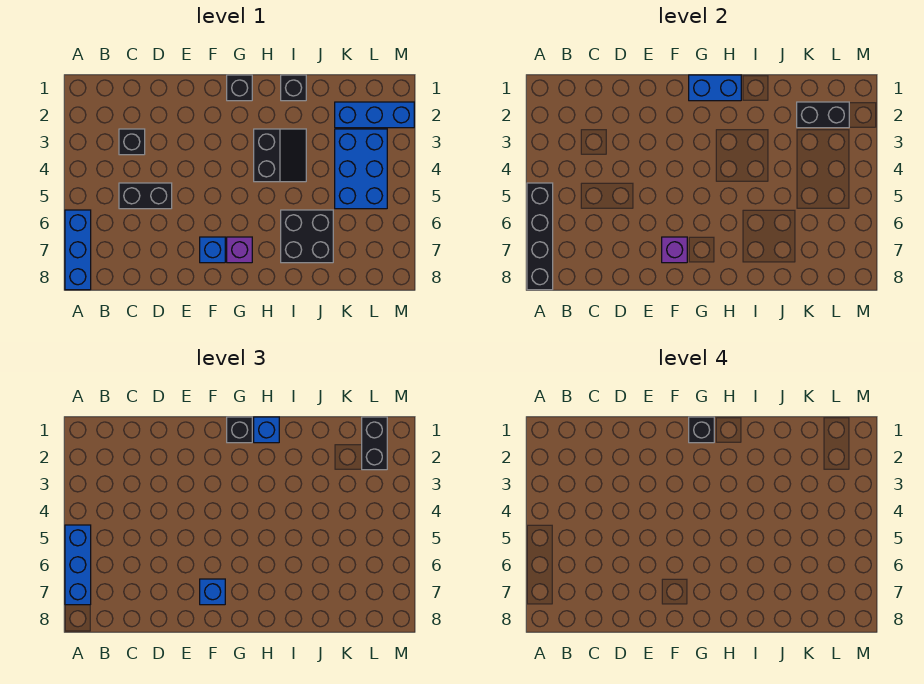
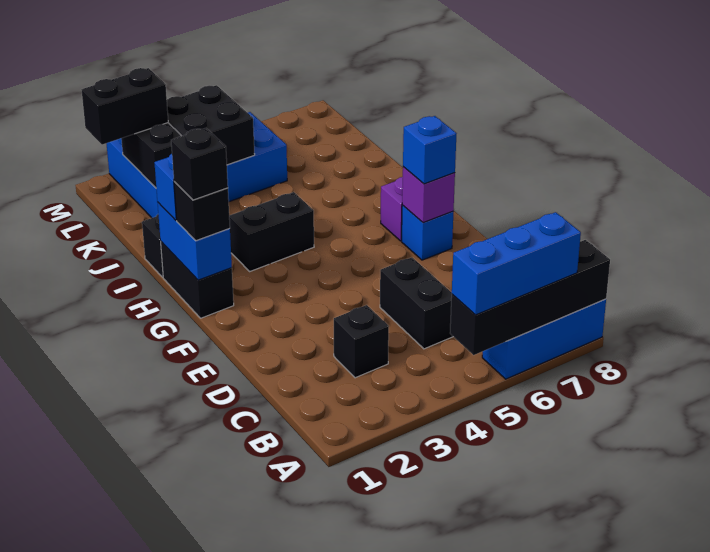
black 1x1 brick [227,75,252,101] -> black 1x2 brick [161,242,234,318]
black 2x2 brick [281,210,333,263] -> black 2x2 brick moved to [167,85,255,165]

